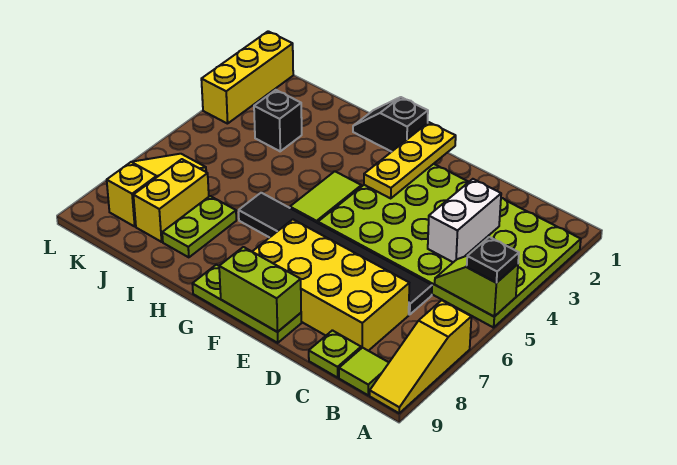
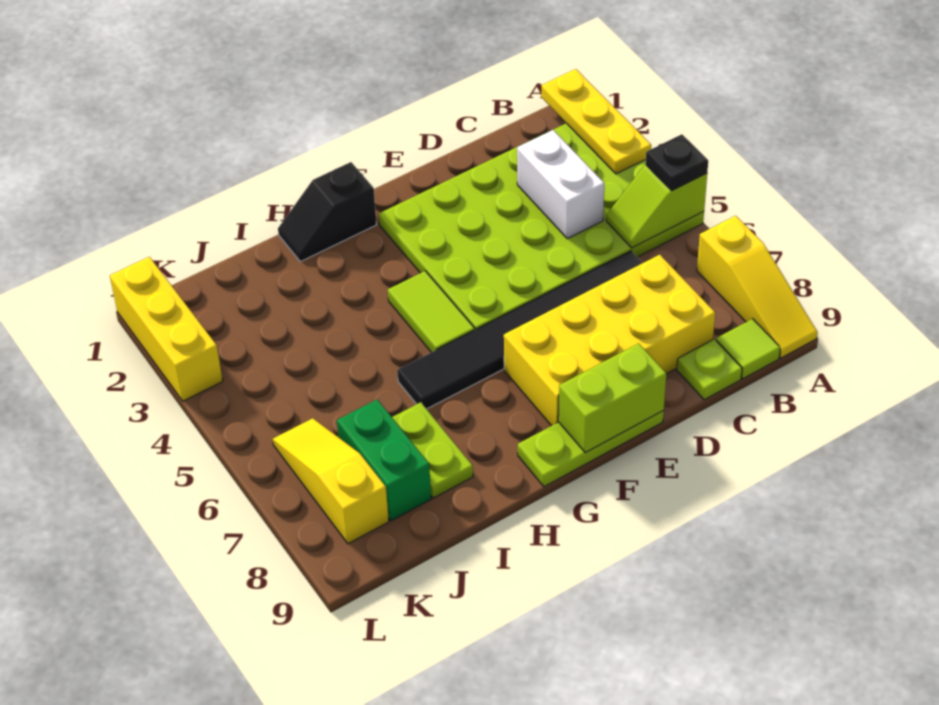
yellow 1x3 plate [364,122,456,198] -> yellow 1x3 plate moved to [541,69,651,174]
black 1x1 brick [254,90,302,151] -> none
yellow 1x2 brick [133,159,209,242] -> green 1x2 brick [337,399,431,521]

